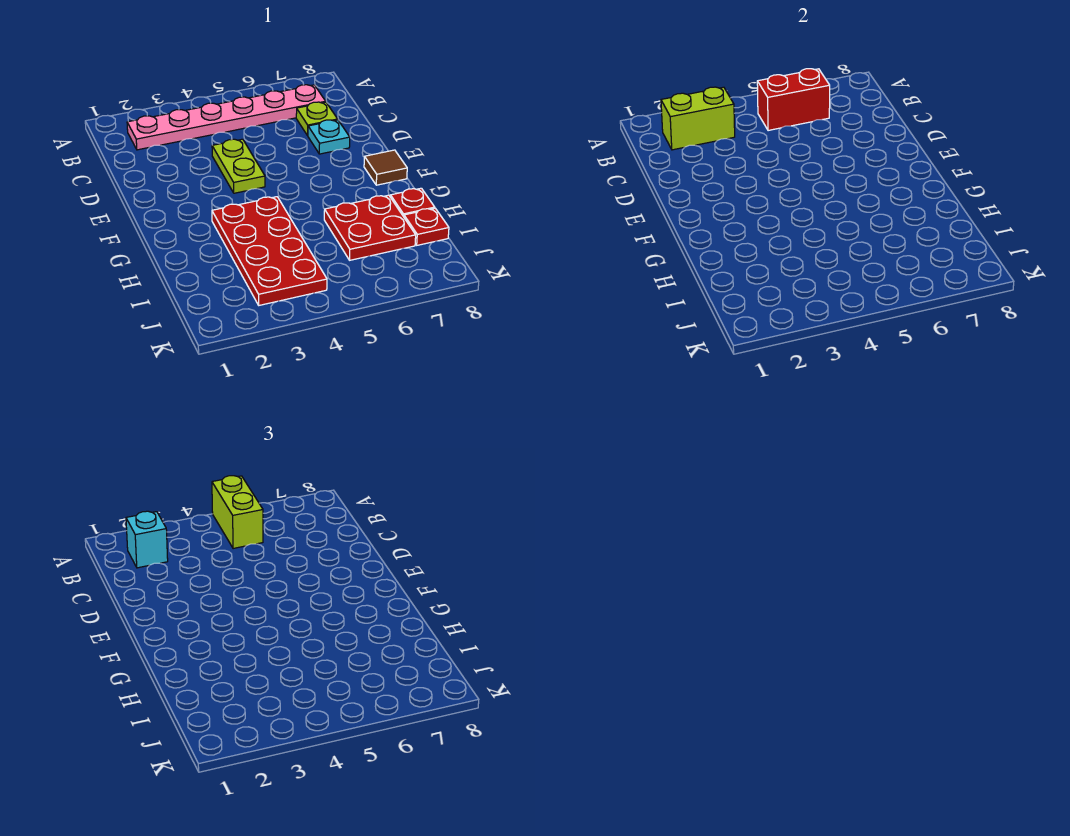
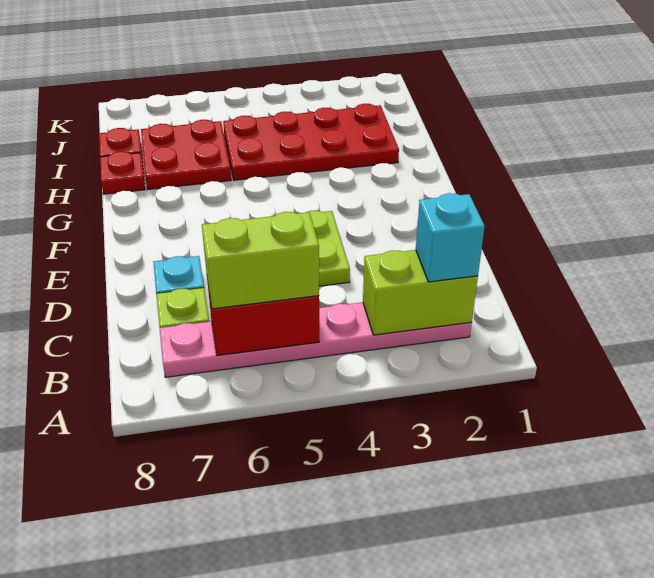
lime 1x2 brick [212,476,263,549] -> lime 1x2 brick turned to [202,212,319,309]
brown 1x1 tile [364,150,407,185] -> none
red 2x4 plate [212,197,327,305] -> red 2x4 plate turned to [223,104,399,180]

